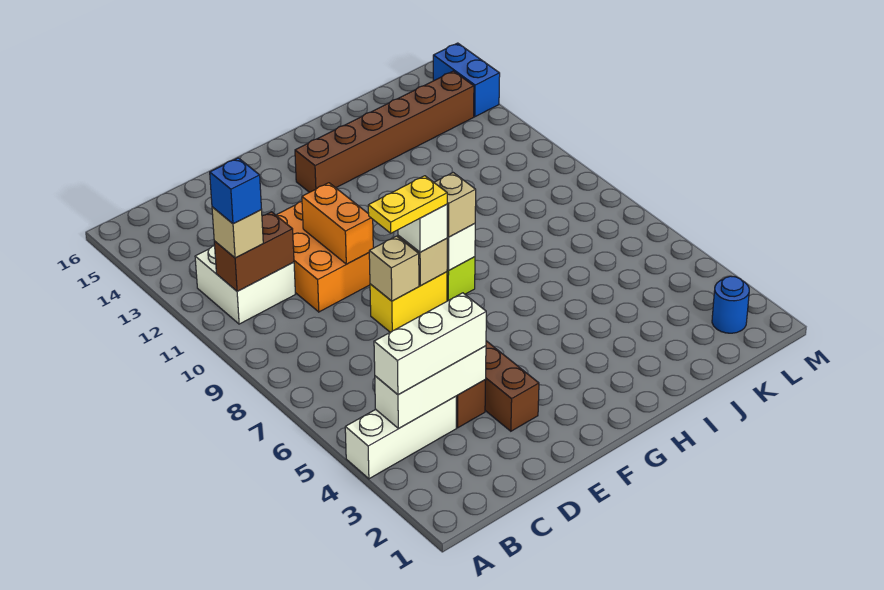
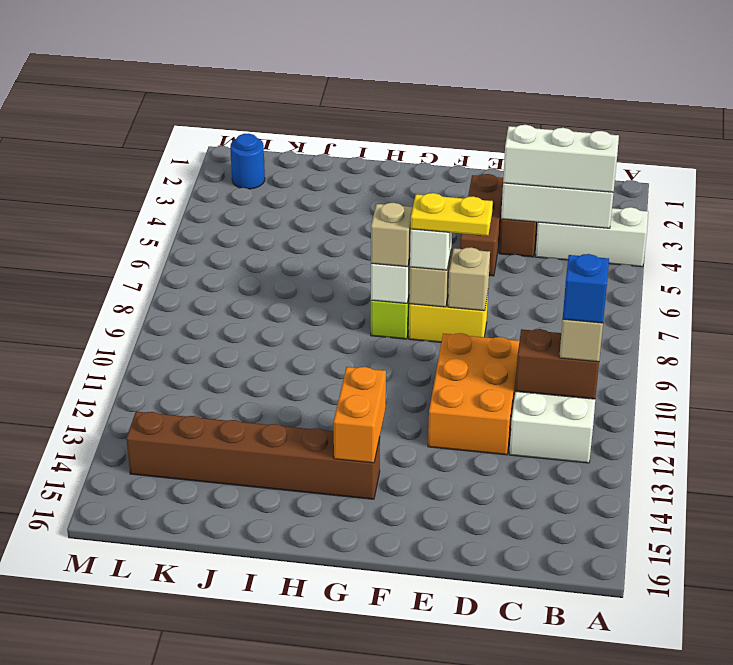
orange 1x2 brick [302,183,373,264] -> orange 1x2 brick moved to [334,367,386,463]
blue 1x2 brick [433,43,500,117] -> none

